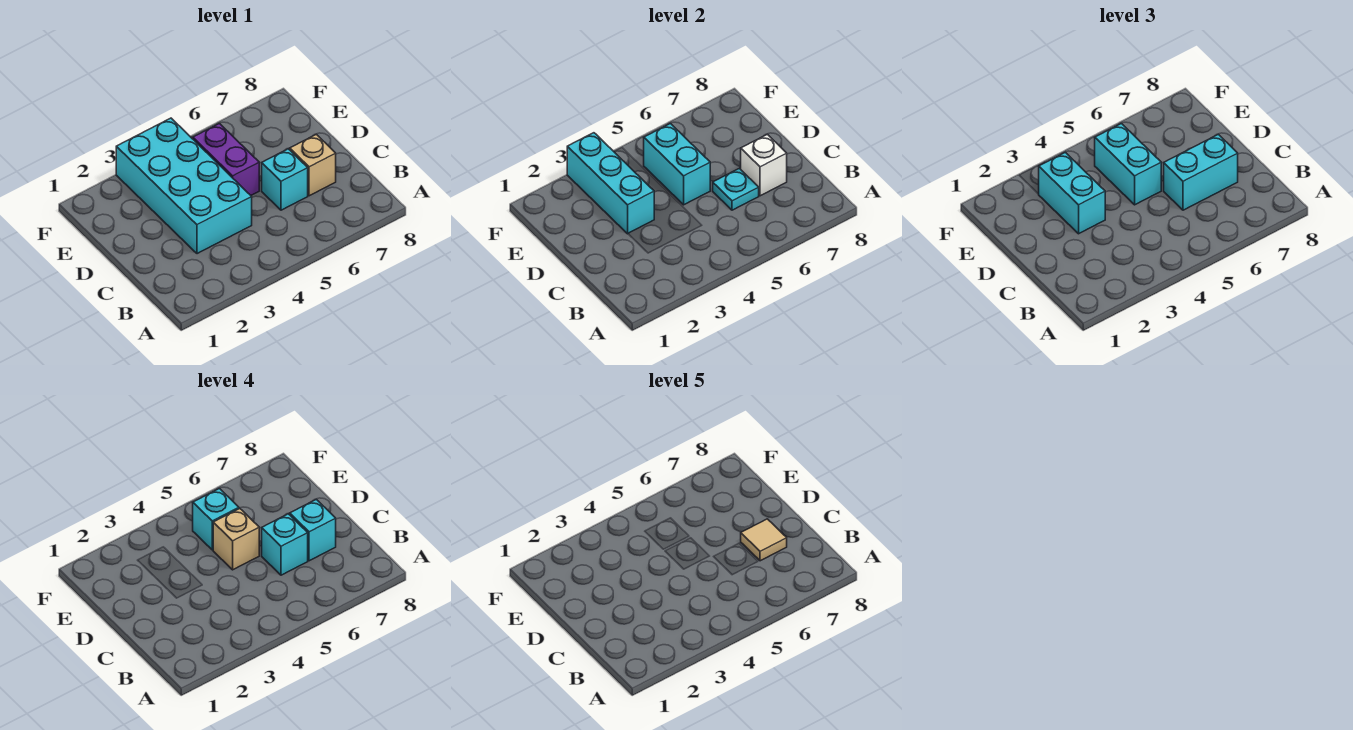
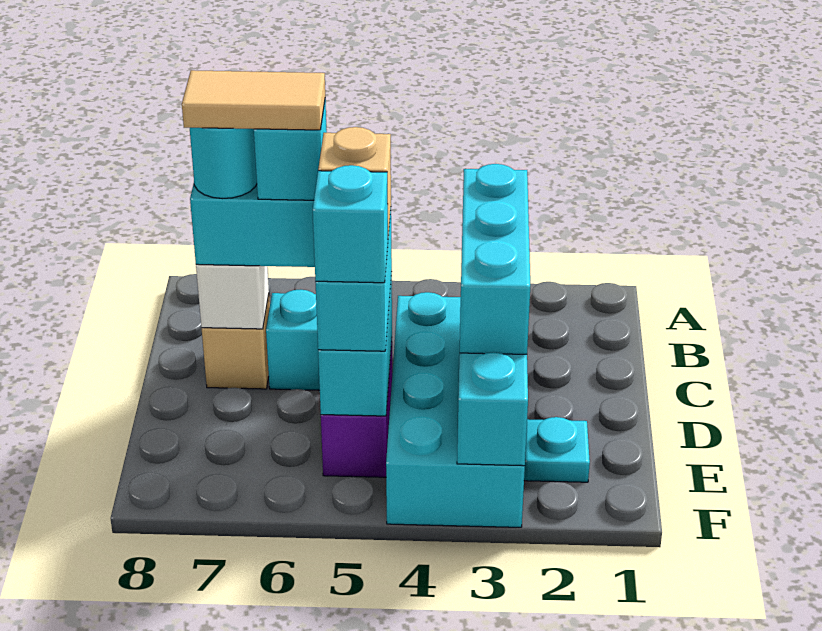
cyan 1x1 plate [713,168,759,210] -> cyan 1x1 plate moved to [524,417,590,482]
cyan 1x1 brick [290,499,336,561] -> cyan 1x1 round brick [190,128,257,198]
tan 1x1 tile [741,519,787,561] -> tan 1x2 tile [182,70,325,130]
cyan 1x2 brick [1039,152,1105,234] -> cyan 1x3 brick [460,164,530,354]

